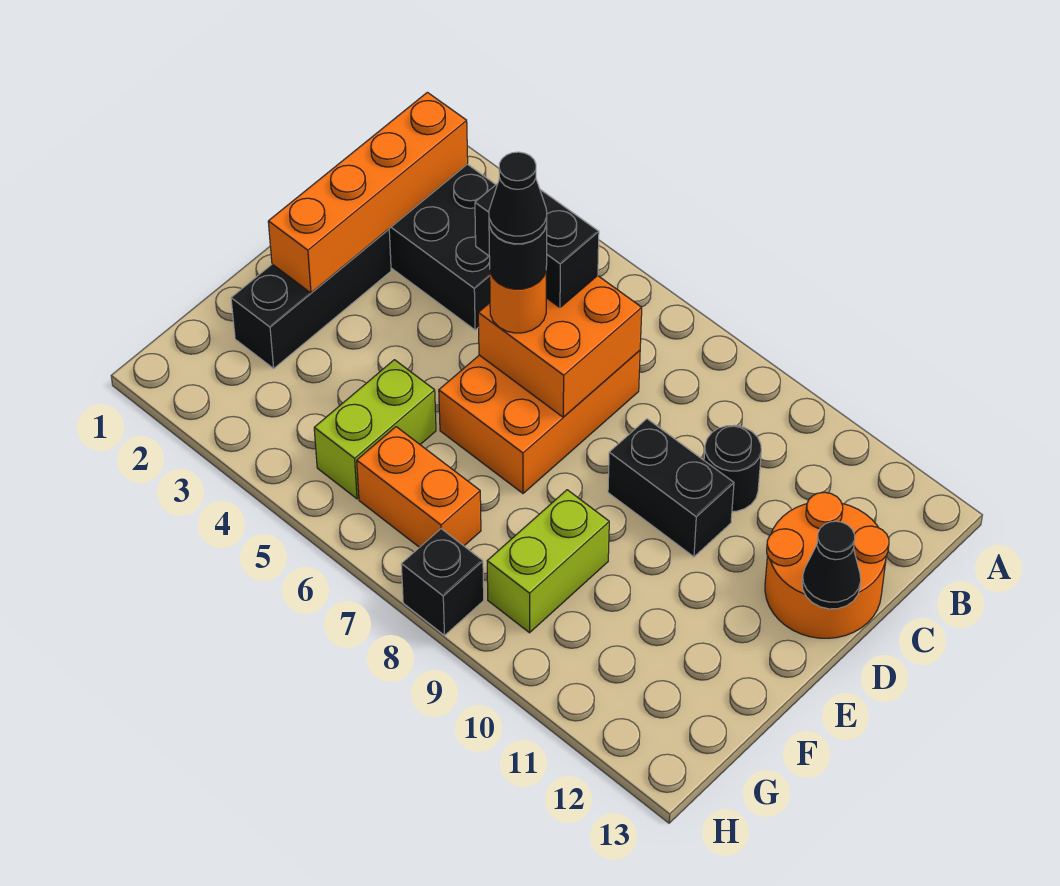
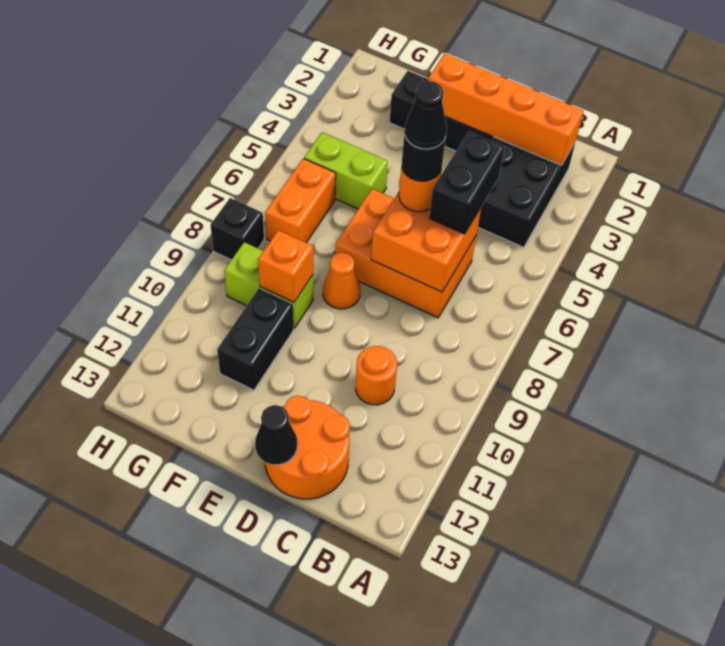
black 1x1 round brick [704,425,761,511] -> orange 1x1 round brick [356,346,397,405]
black 1x2 brick [608,419,734,557] -> black 1x2 brick moved to [217,289,294,390]
none -> orange 1x1 cone [323,252,360,309]
none -> orange 1x1 brick [258,230,313,302]

